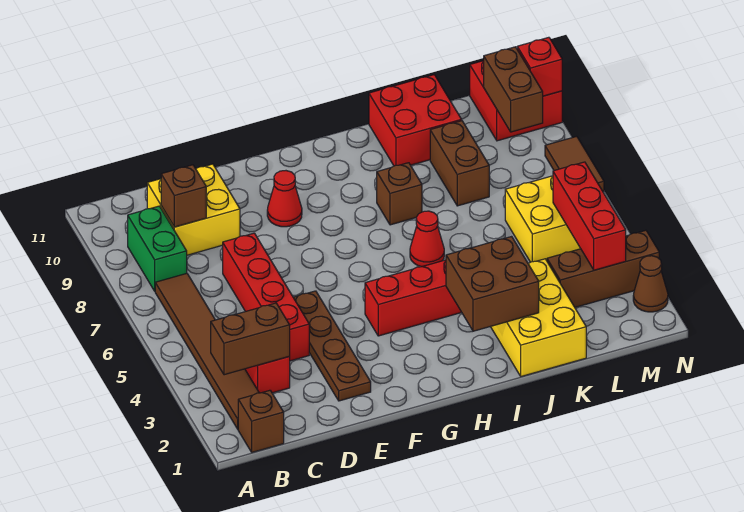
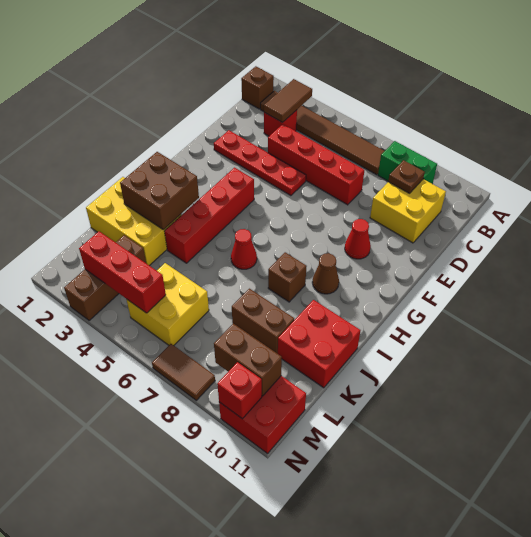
brown 1x2 brick [211,303,290,375] -> brown 1x2 tile [264,79,312,122]
brown 1x1 brick [161,165,206,227] -> brown 1x1 plate [388,160,425,193]
brown 1x4 plate [293,291,371,401] -> red 1x4 plate [214,130,306,196]
brown 1x1 cone [633,256,668,312] -> brown 1x1 cone moved to [312,253,339,294]

